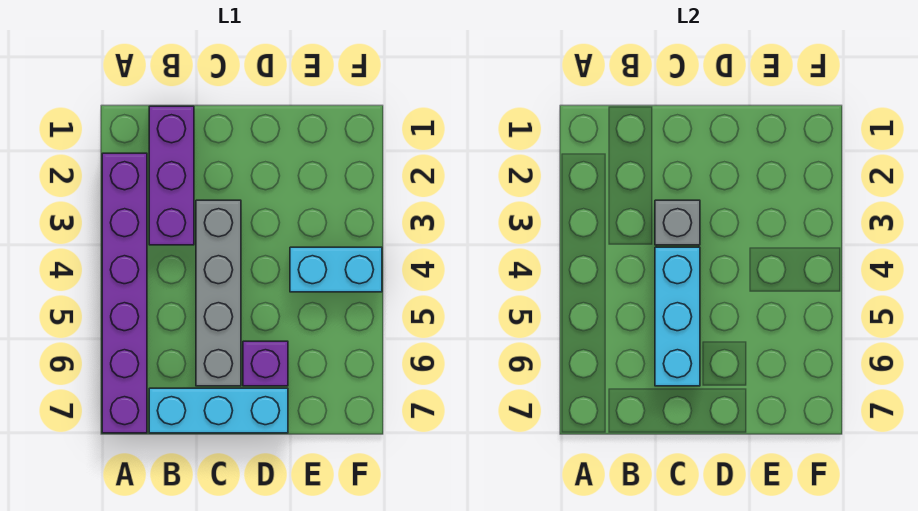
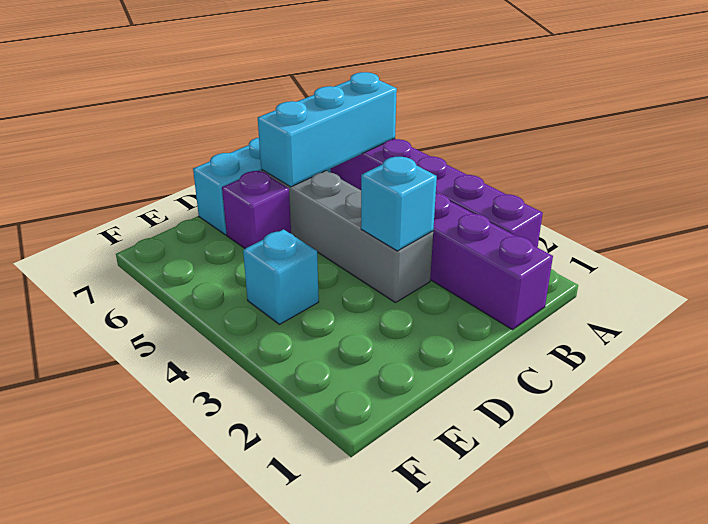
grey 1x1 brick [655,200,700,245] -> cyan 1x1 brick [361,157,437,251]
cyan 1x3 brick [655,247,700,386] -> cyan 1x3 brick turned to [258,72,397,187]
cyan 1x2 brick [290,247,382,292] -> cyan 1x1 brick [243,229,319,324]

